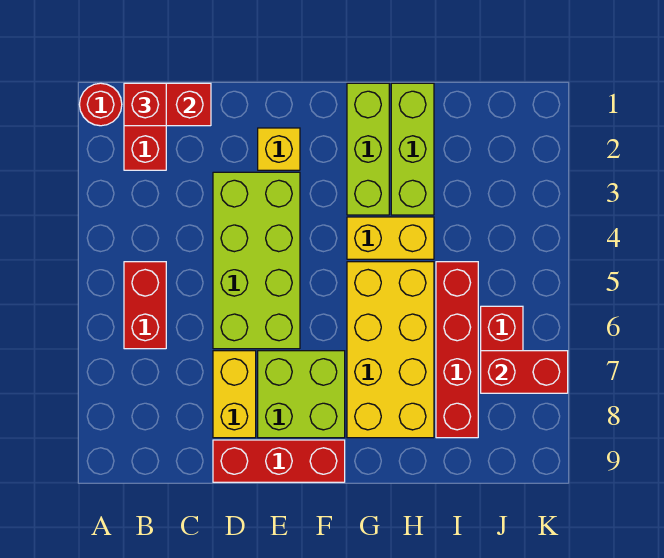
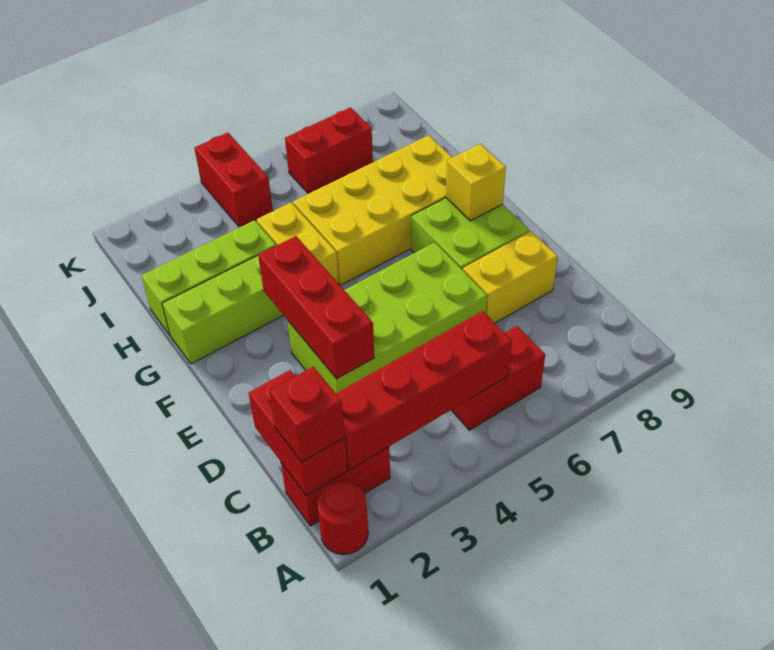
red 1x3 brick [213,440,345,482] -> red 1x3 brick moved to [258,236,374,379]
yellow 1x1 brick [258,128,300,170] -> yellow 1x1 brick moved to [446,144,506,221]
red 1x4 brick [436,262,478,438] -> red 1x4 brick moved to [336,311,512,470]
red 1x2 brick [481,351,568,393] -> red 1x2 brick moved to [195,132,273,227]

